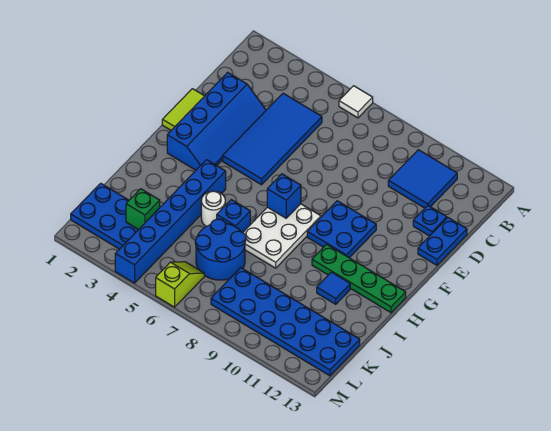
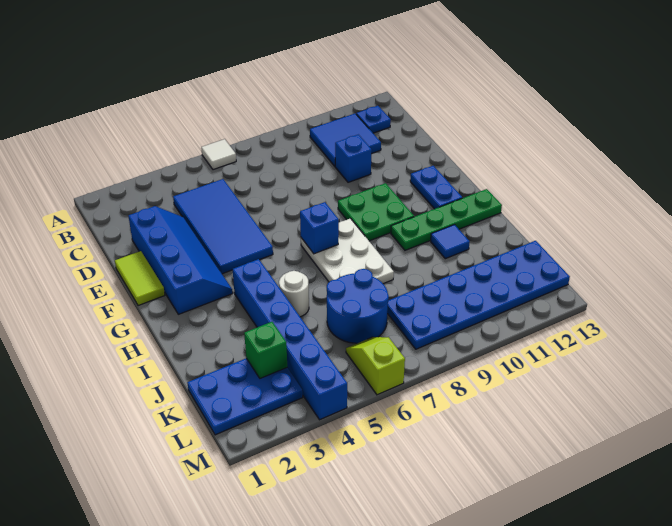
blue 1x1 plate [413,206,447,236] -> blue 1x1 plate moved to [356,106,391,133]
blue 1x2 plate [418,218,467,265] -> blue 1x2 plate moved to [410,166,462,209]
blue 2x2 plate [307,201,376,258] -> green 2x2 plate [338,183,414,241]
blue 1x1 brick [217,200,250,232] -> blue 1x1 brick moved to [335,135,372,182]

